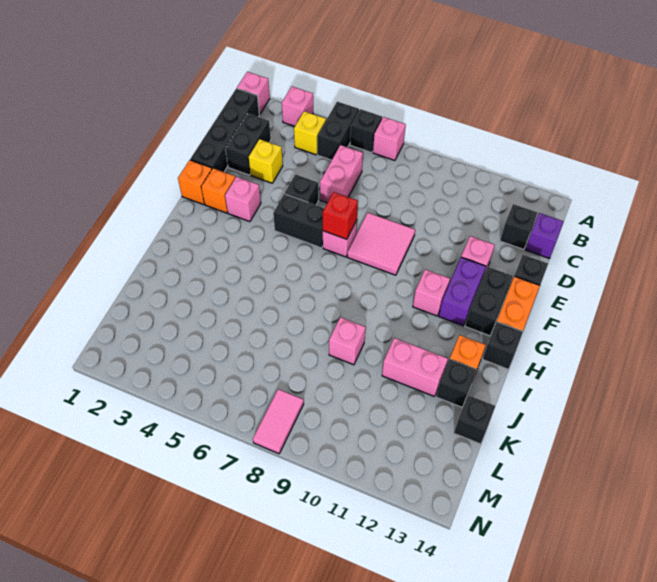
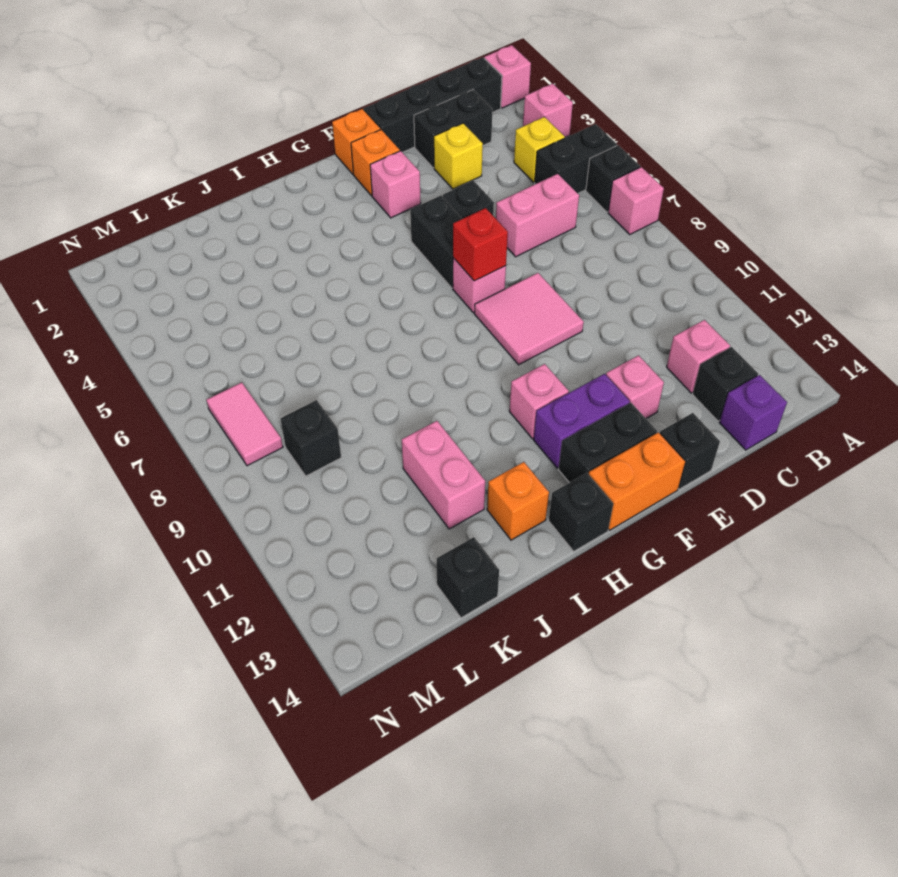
pink 1x1 brick [329,317,366,365] -> pink 1x1 brick moved to [667,320,730,393]
black 1x1 brick [436,359,476,407] -> black 1x1 brick moved to [280,400,341,476]
pink 1x2 tile [253,389,304,454] -> pink 1x2 tile turned to [207,382,283,466]

